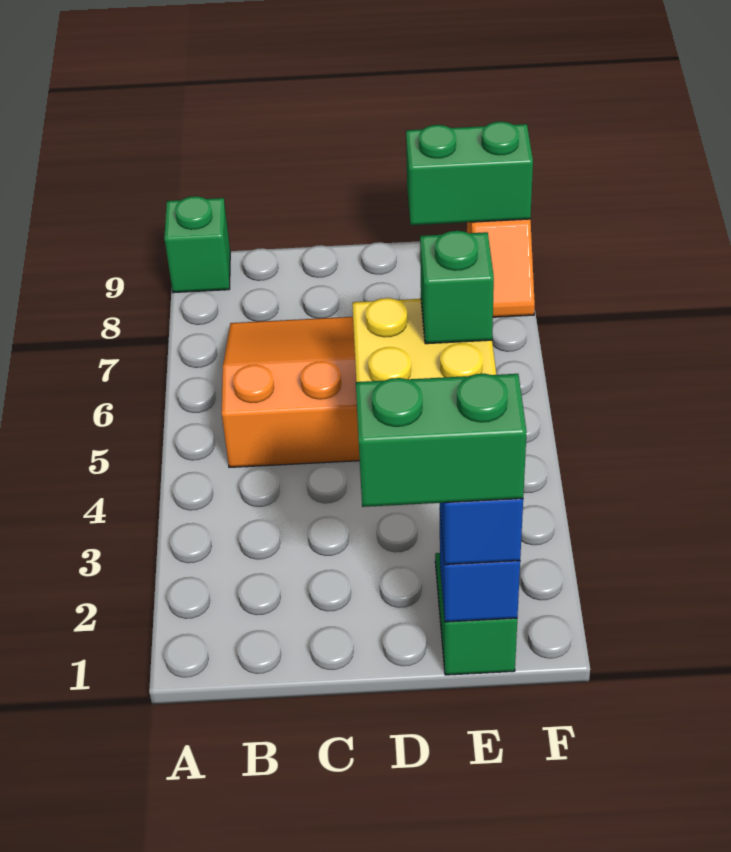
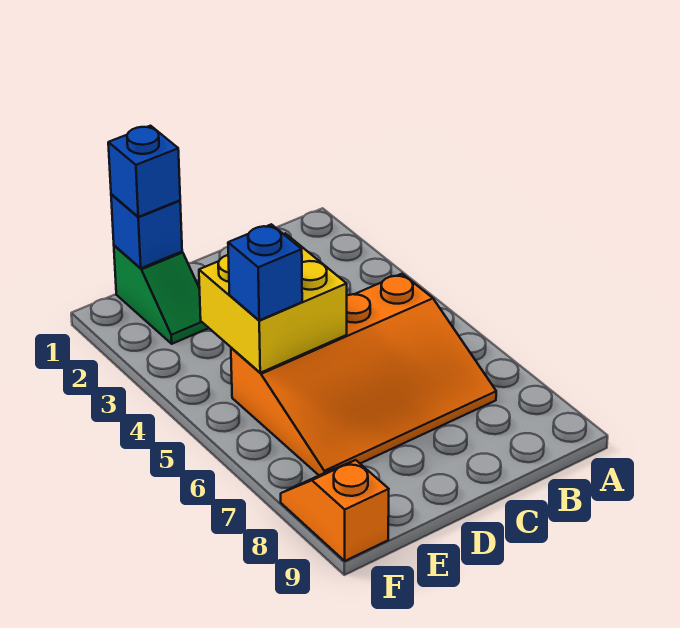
green 1x1 brick [164,196,230,293] -> none
green 1x2 brick [356,374,527,507] -> none
green 1x1 brick [420,231,494,344] -> blue 1x1 brick [228,224,302,320]
green 1x2 brick [406,122,533,225] -> none

